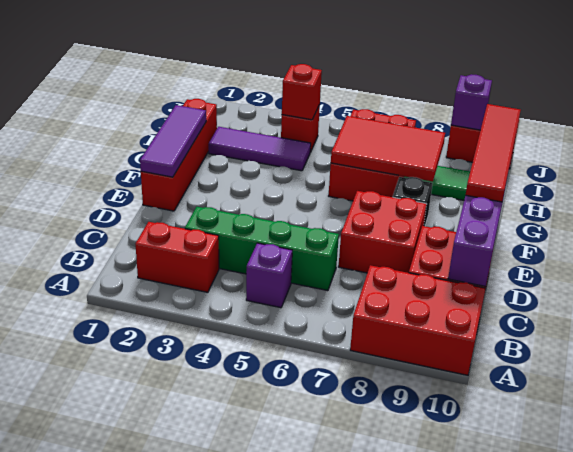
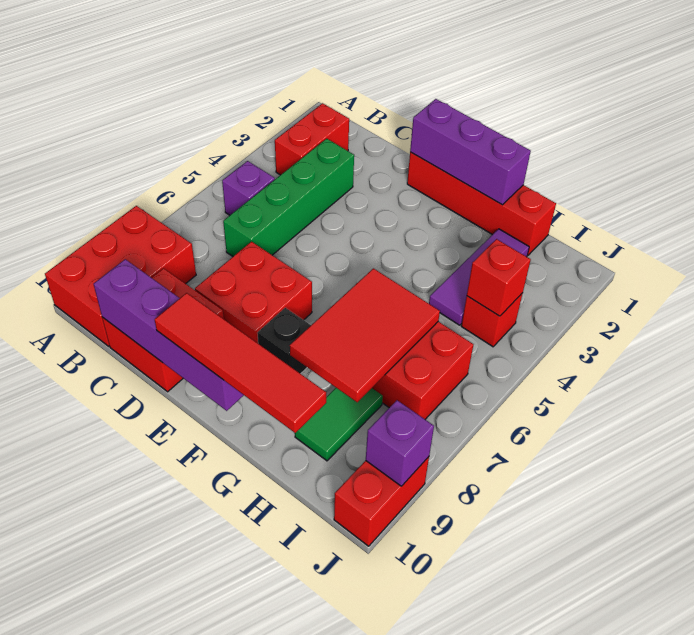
purple 1x3 tile [140,105,206,177] -> purple 1x3 brick [410,99,531,205]

